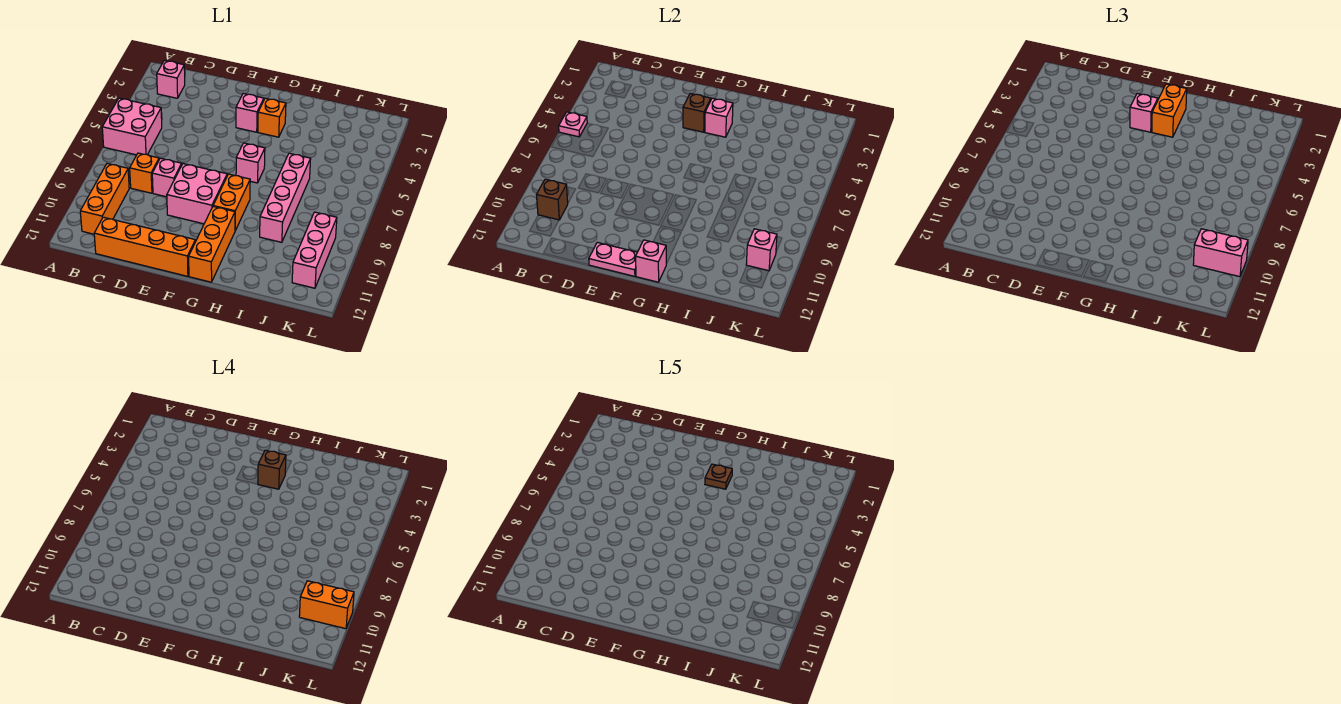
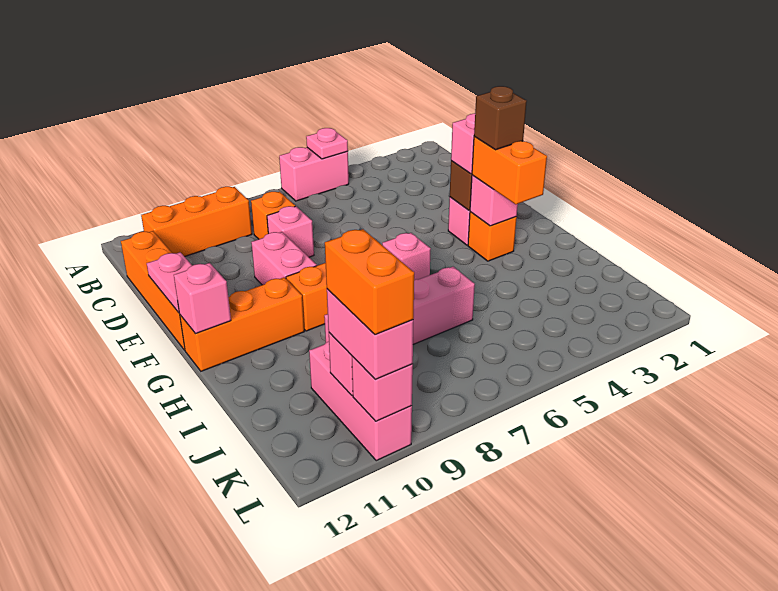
pink 2x2 brick [102,98,162,155] -> pink 1x2 brick [279,147,349,201]
pink 1x1 brick [157,60,185,98] -> pink 1x1 brick moved to [352,356,413,421]
brown 1x1 brick [537,179,568,220] -> none
pink 2x2 brick [167,164,227,224] -> pink 1x2 brick [251,232,317,285]
orange 1x2 brick [1152,84,1187,137] -> orange 1x2 brick turned to [472,136,547,204]
brown 1x1 plate [705,464,732,489] -> none
pink 1x3 brick [292,212,337,288] -> pink 1x3 brick turned to [309,341,412,461]

